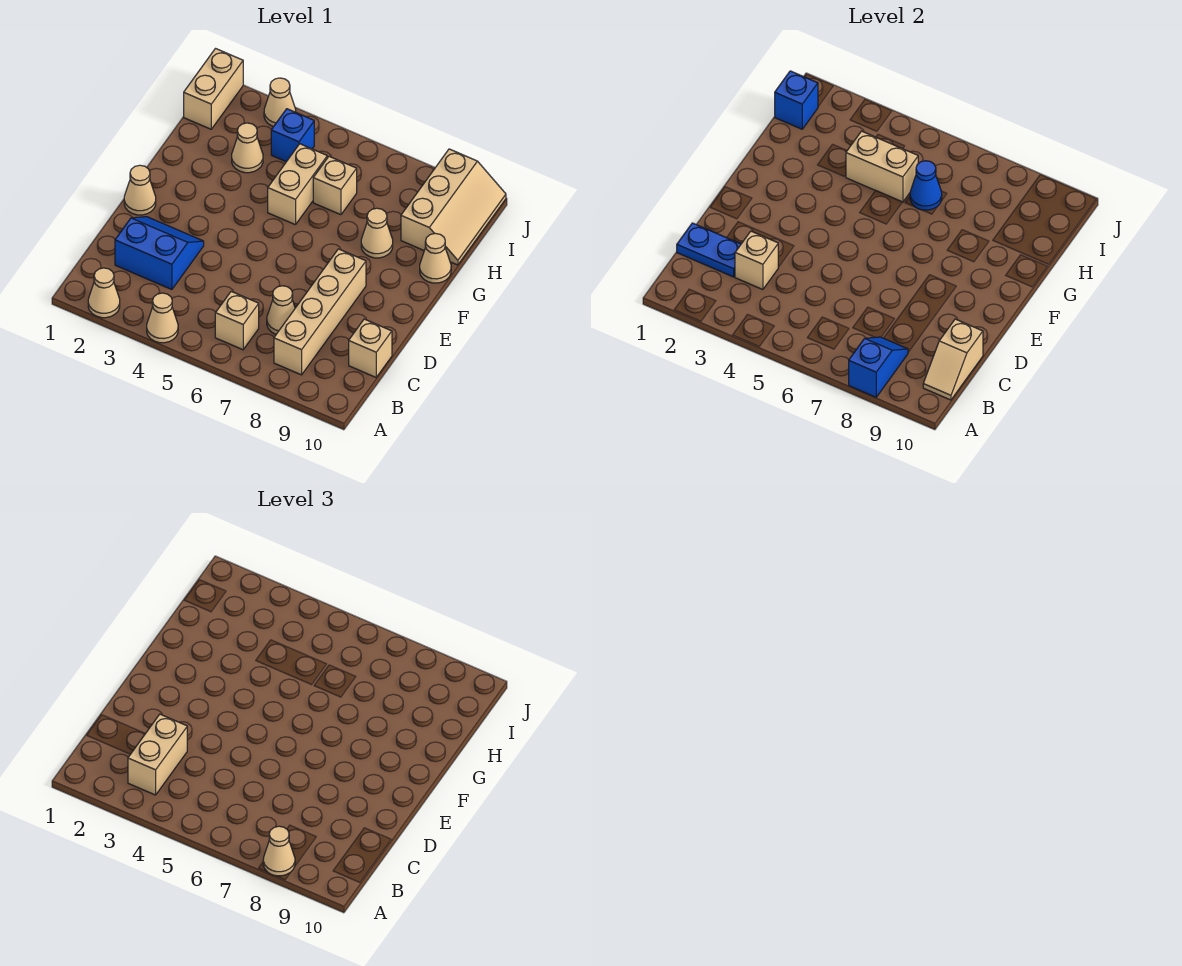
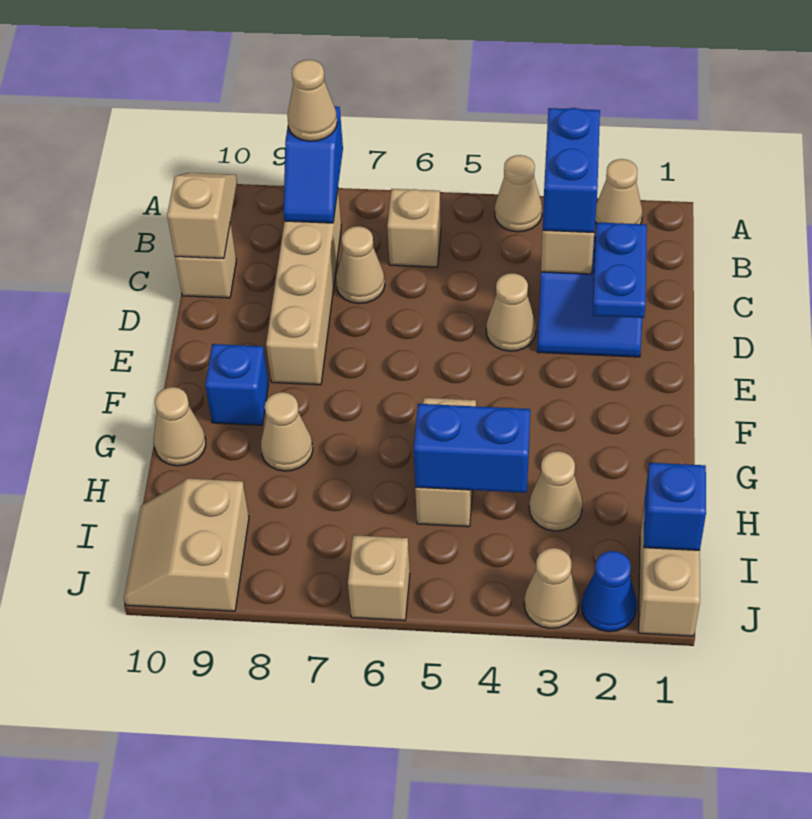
tan 1x2 brick [128,714,187,795] -> blue 1x2 brick [543,108,600,232]
blue 1x2 plate [677,223,741,277] -> blue 1x2 plate turned to [593,222,647,318]
tan 1x1 cone [124,165,156,215] -> tan 1x1 cone moved to [486,273,536,351]
tan 1x2 brick [846,131,918,202] -> blue 1x2 brick [414,404,530,493]
tan 1x1 brick [313,156,357,215] -> tan 1x1 brick moved to [348,535,410,621]
blue 1x1 cone [910,161,942,210] -> blue 1x1 cone moved to [582,551,637,632]
tan 2x3 slope [401,149,506,265] -> tan 2x2 slope [124,479,249,611]
blue 1x1 brick [271,109,314,162] -> blue 1x1 brick moved to [205,344,269,425]

